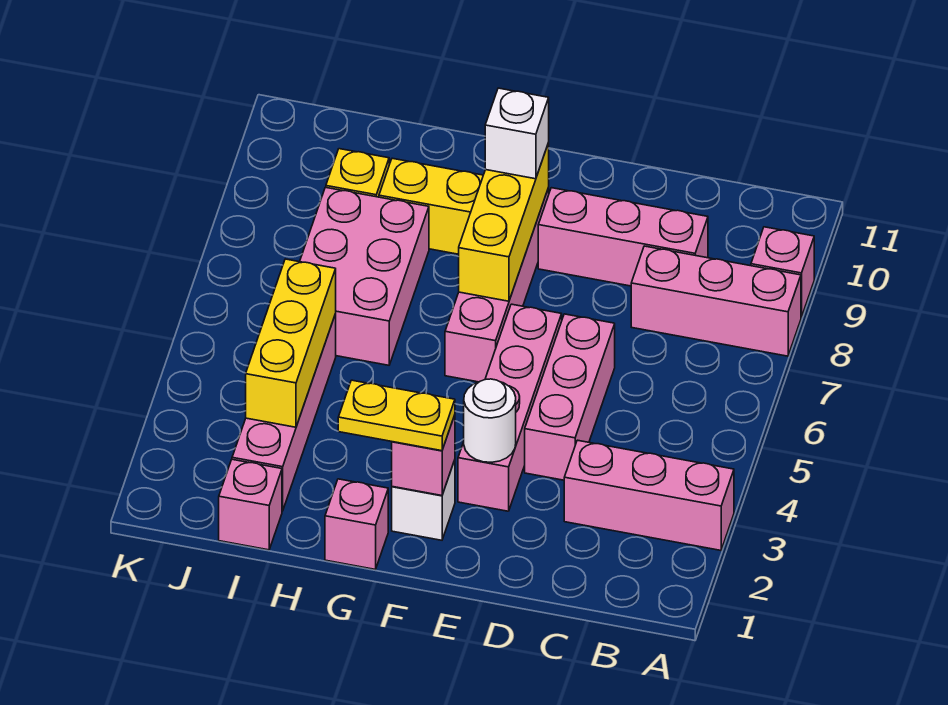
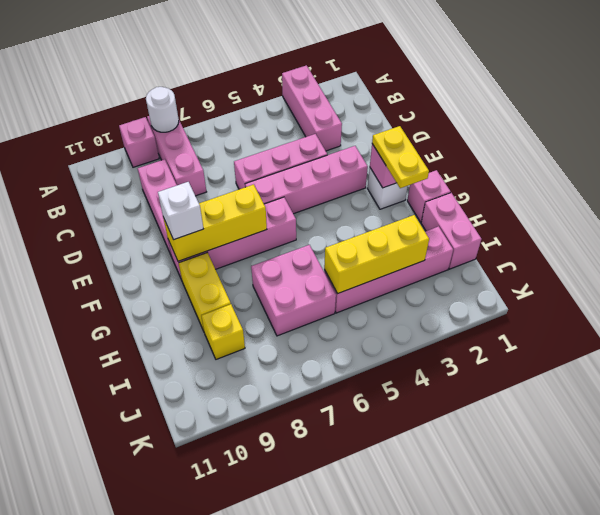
white 1x1 round brick [464,379,516,462] -> white 1x1 round brick moved to [146,87,179,132]
pink 2x3 brick [300,187,429,365] -> pink 2x2 brick [251,245,336,336]
pink 1x1 brick [219,459,282,550] -> pink 1x2 brick [421,193,481,269]

